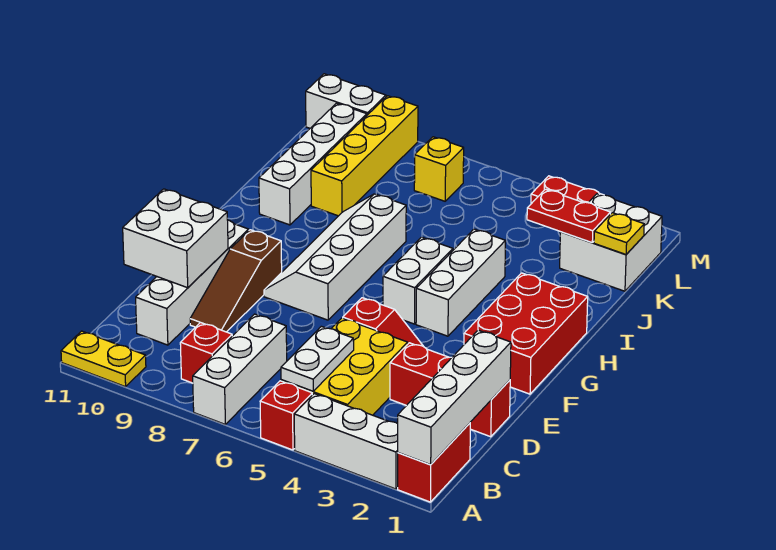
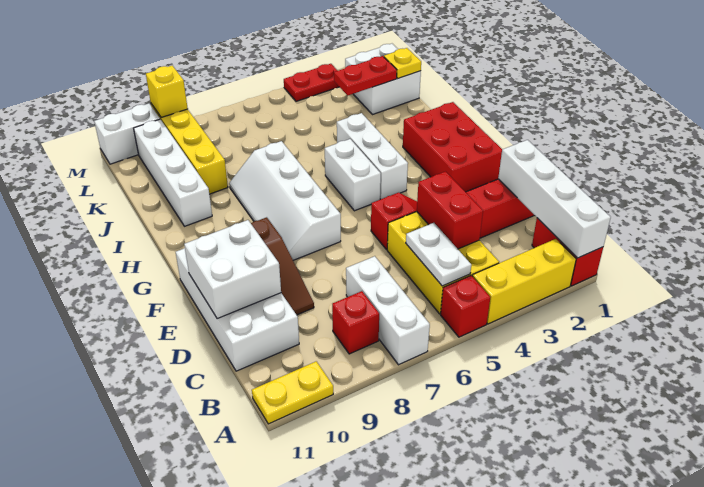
white 1x3 brick [294,394,398,489] -> yellow 1x3 brick [472,239,576,324]
none -> red 1x2 brick [417,172,483,249]
white 1x4 brick [136,220,249,345] -> white 2x4 brick [176,248,299,371]
yellow 1x1 brick [414,137,464,201] -> yellow 1x1 brick moved to [146,66,188,118]

